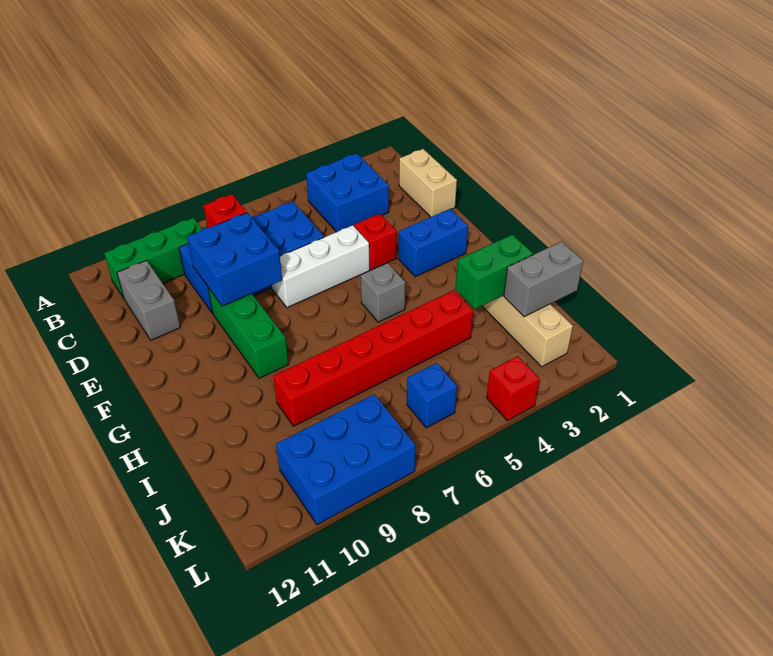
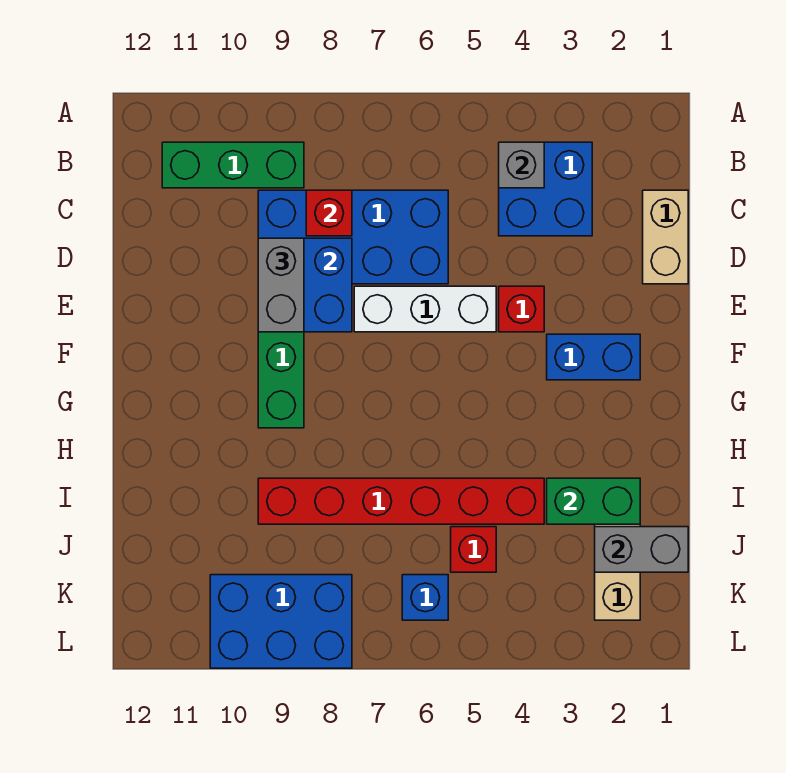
grey 1x2 brick [117,260,180,340] -> grey 1x2 brick moved to [258,238,304,332]
grey 1x1 brick [361,263,405,322] -> grey 1x1 brick moved to [499,142,544,188]
red 1x1 brick [487,356,540,421] -> red 1x1 brick moved to [451,527,496,572]

